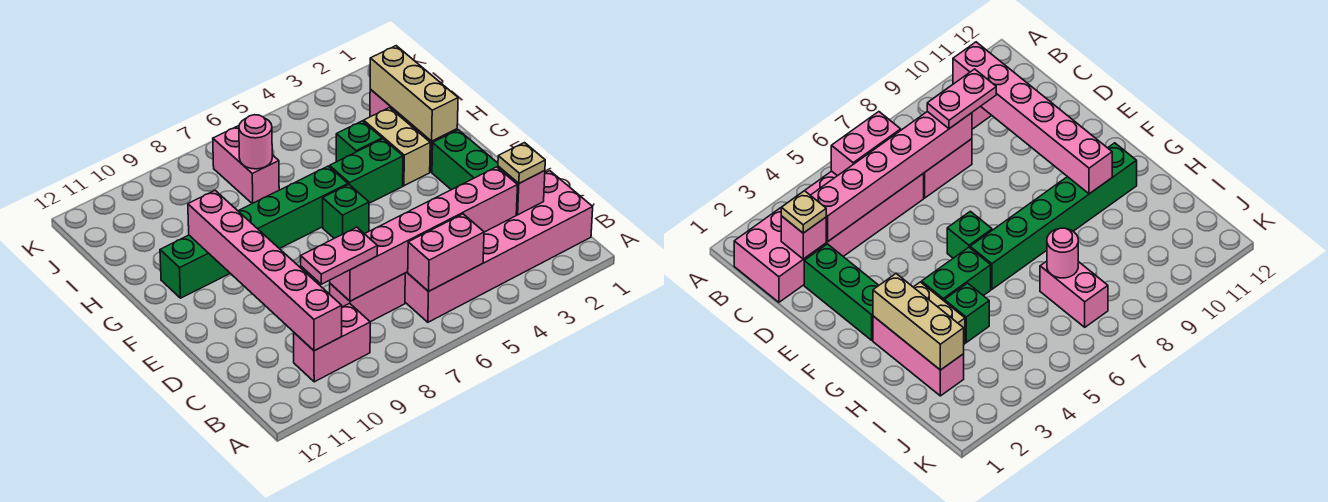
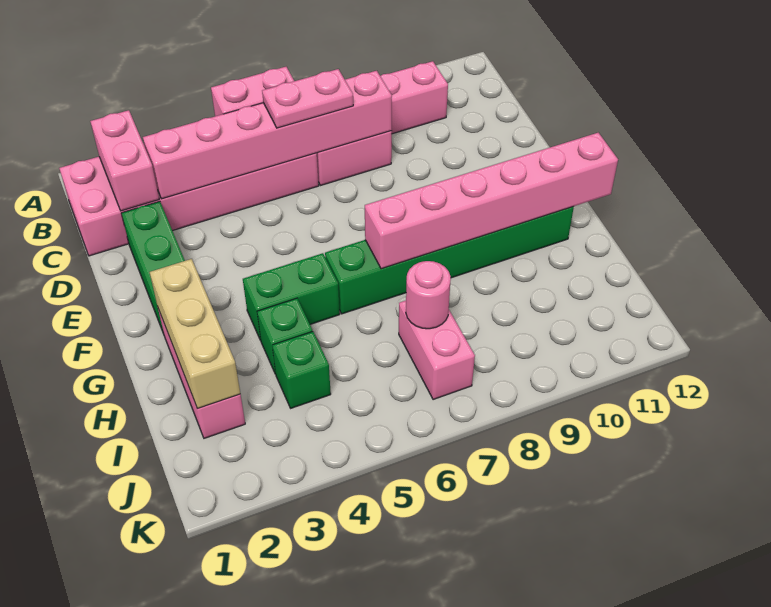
pink 1x6 brick [188,191,342,351] -> pink 1x6 brick turned to [365,133,618,269]
pink 1x1 brick [498,166,545,215] -> pink 1x2 brick [90,110,159,211]
tan 1x1 plate [498,143,545,183] -> none
pink 1x2 plate [301,227,378,284] -> pink 1x2 plate moved to [262,69,353,128]
green 1x1 brick [323,185,369,238] -> green 1x1 brick moved to [272,331,331,408]
tan 1x2 brick [364,108,430,186] -> none

